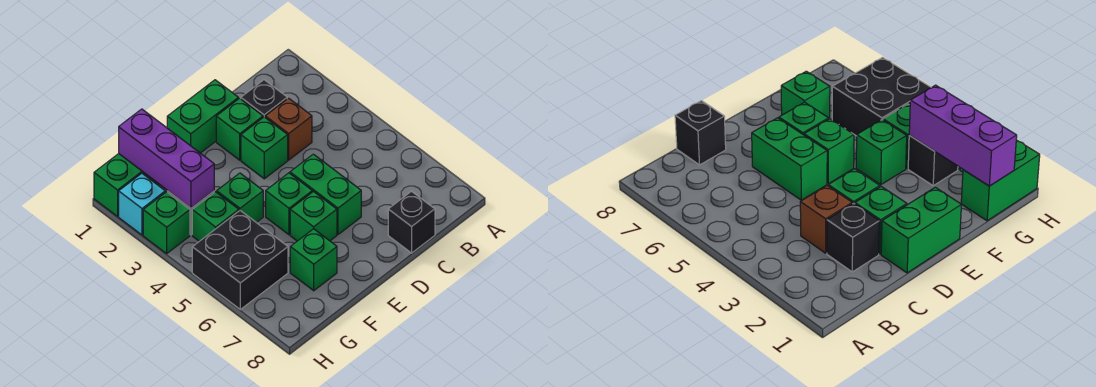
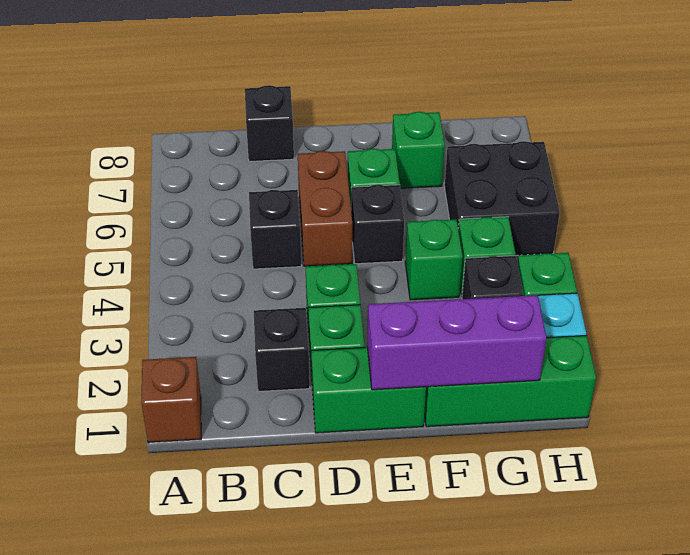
brown 1x1 brick [265,98,312,160] -> brown 1x1 brick moved to [141,357,201,443]
none -> black 1x1 brick [249,190,301,269]
green 1x2 brick [290,154,361,234] -> brown 1x2 brick [298,151,352,266]
green 1x1 brick [266,173,312,235] -> black 1x1 brick [351,185,404,264]
green 1x2 brick [94,154,160,216] -> green 1x3 brick [424,336,596,427]
purple 1x3 brick [119,109,214,208] -> purple 1x3 brick turned to [367,295,546,390]

